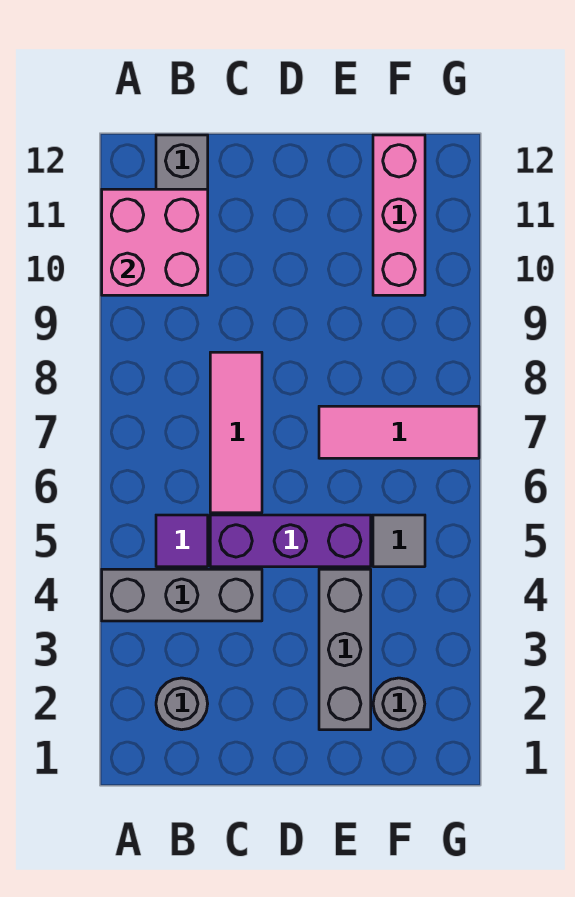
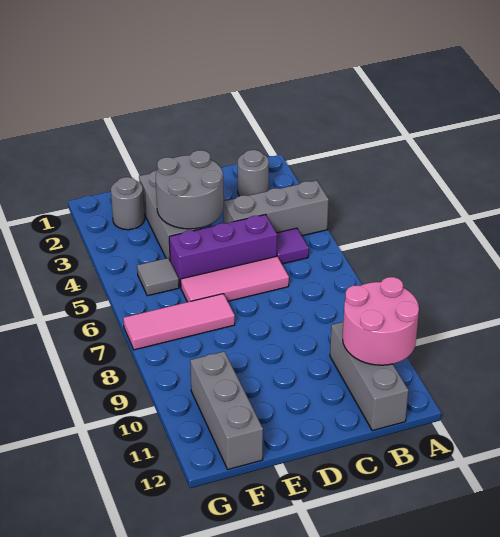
pink 2x2 brick [102,189,208,295] -> pink 2x2 round brick [343,277,419,365]
pink 1x3 tile [210,352,262,513] -> pink 1x3 tile turned to [181,256,289,302]
none -> grey 2x2 round brick [156,150,224,229]
pink 1x3 brick [373,135,425,295] -> grey 1x3 brick [190,352,263,469]

